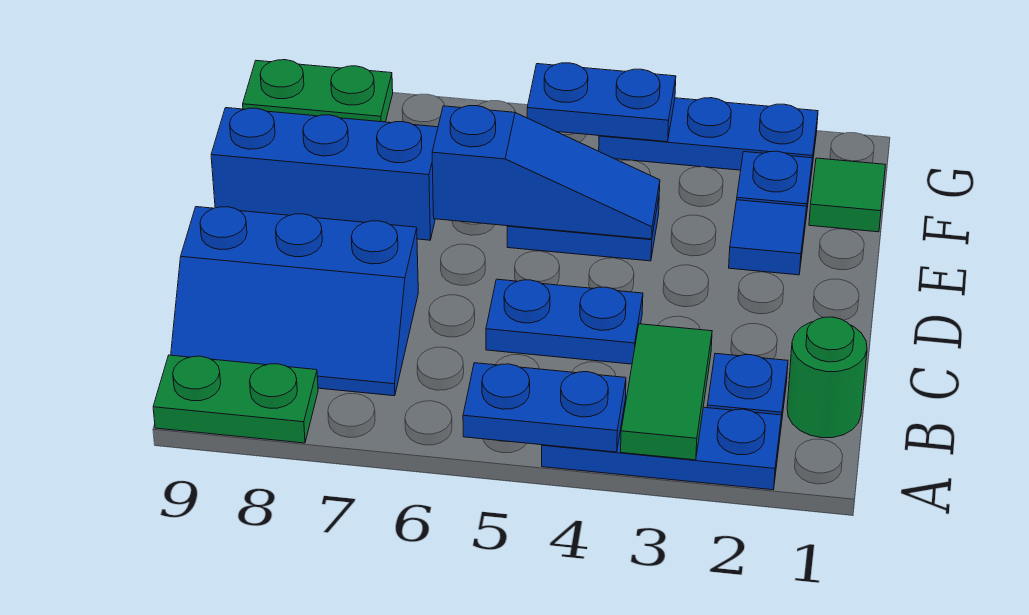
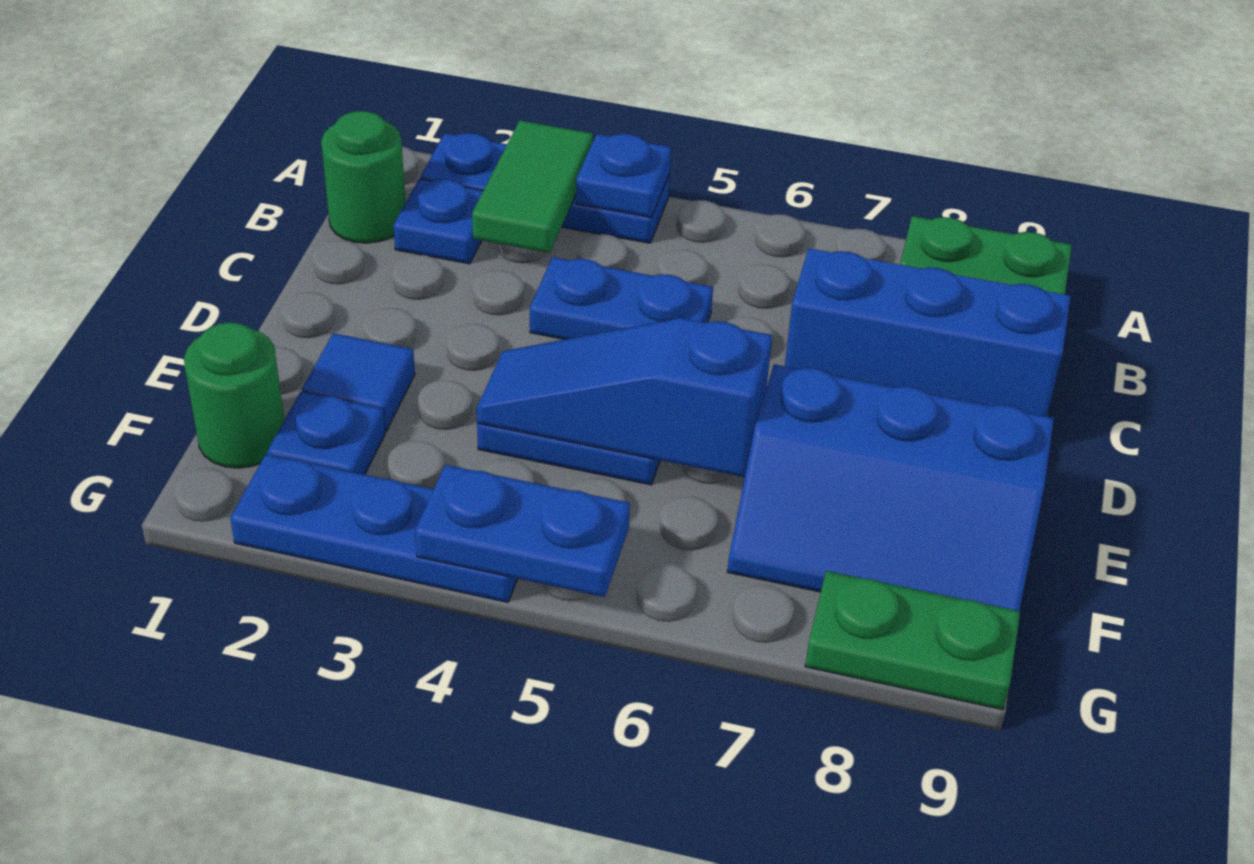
blue 1x2 plate [463,363,626,452] -> blue 1x1 plate [576,134,671,218]
green 1x1 tile [809,158,885,232] -> green 1x1 round brick [184,322,284,468]

